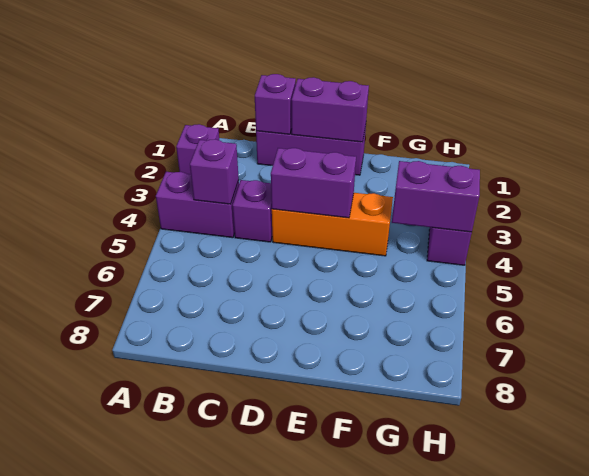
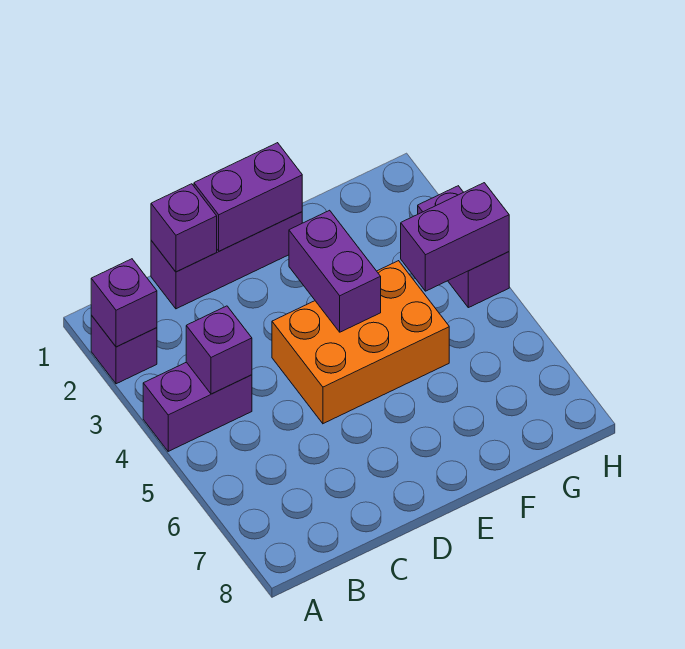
purple 1x1 brick [233,180,272,242] -> purple 1x1 brick moved to [91,259,157,347]
orange 1x3 brick [272,193,393,256] -> orange 2x3 brick [272,261,449,424]
purple 1x2 brick [271,148,356,218] -> purple 1x2 brick turned to [289,210,381,332]

